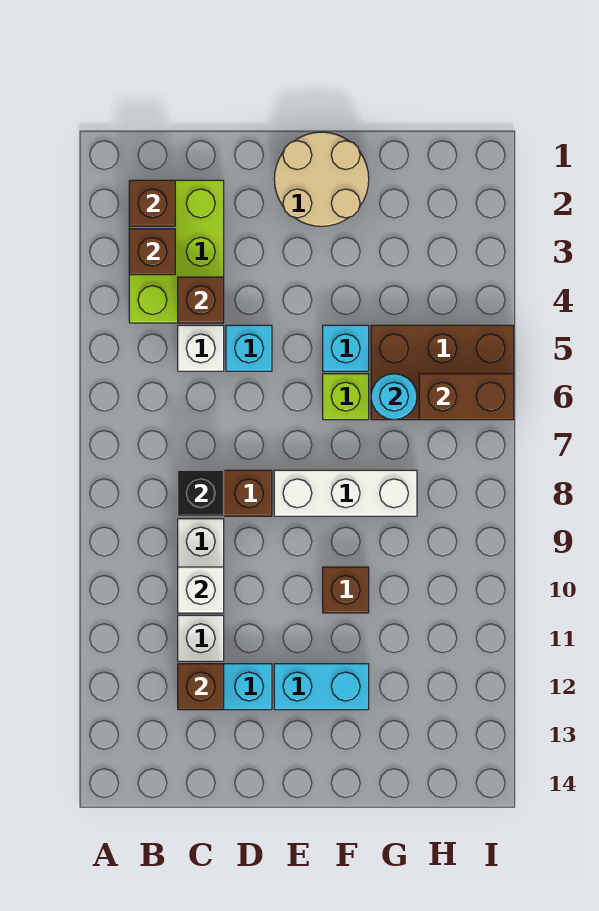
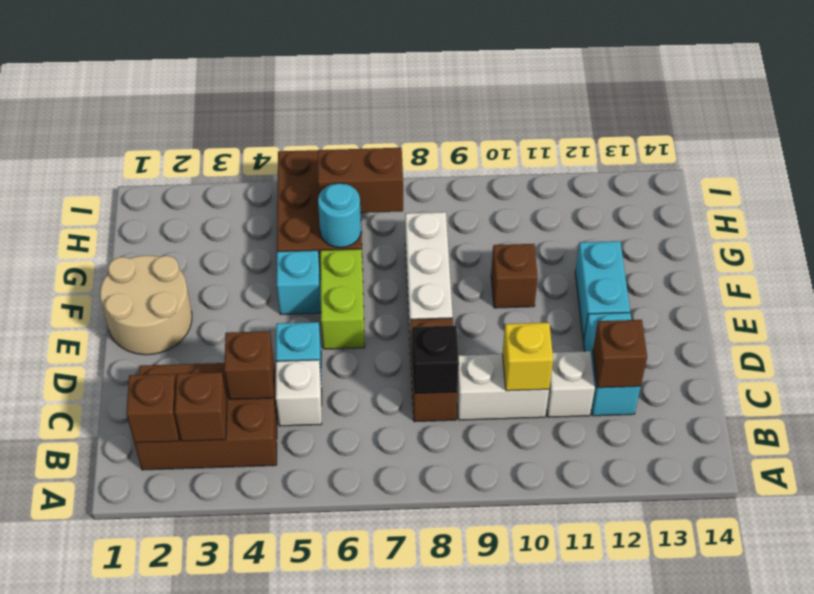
lime 2x3 brick [129,180,224,323] -> brown 2x3 brick [134,363,277,470]
white 1x1 brick [178,567,224,613] -> yellow 1x1 brick [503,323,553,391]
lime 1x1 brick [323,374,369,420] -> lime 1x2 brick [320,249,365,349]
brown 1x2 brick [419,374,514,420] -> brown 1x2 brick turned to [318,148,403,213]

